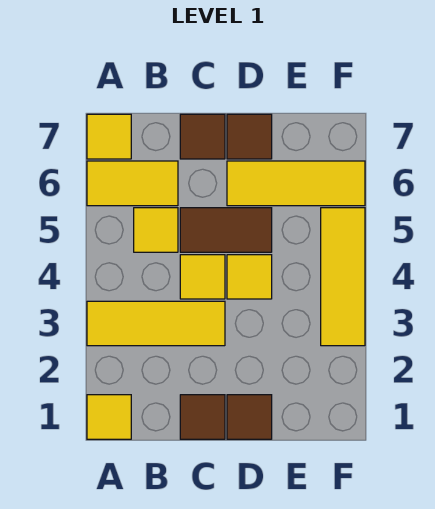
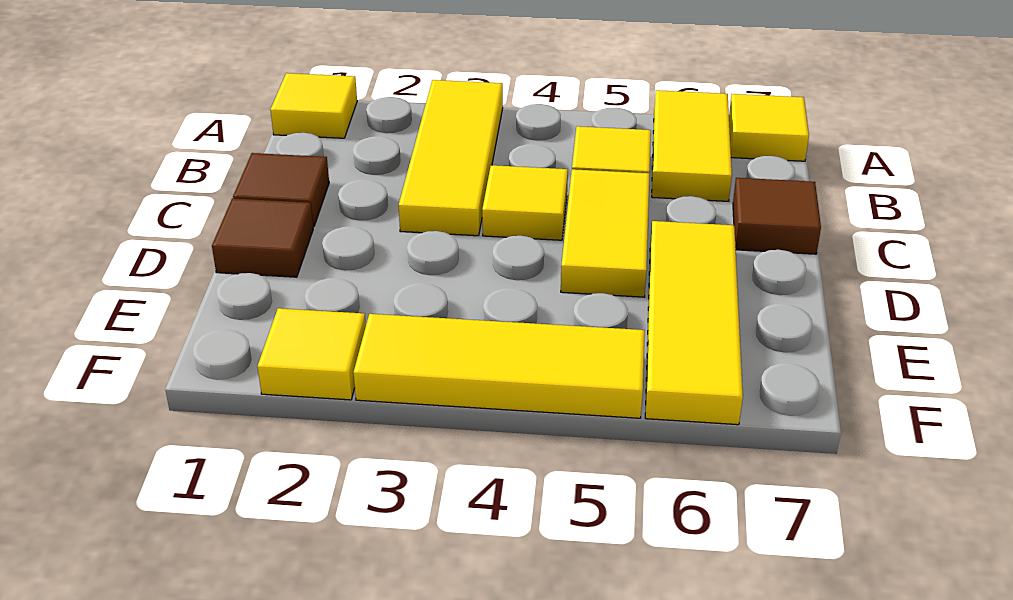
brown 1x2 tile [180,208,272,252] -> yellow 1x2 tile [561,169,650,297]
yellow 1x1 tile [227,255,272,299] -> yellow 1x1 tile moved to [257,308,366,400]
brown 1x1 tile [227,114,272,159] -> none

